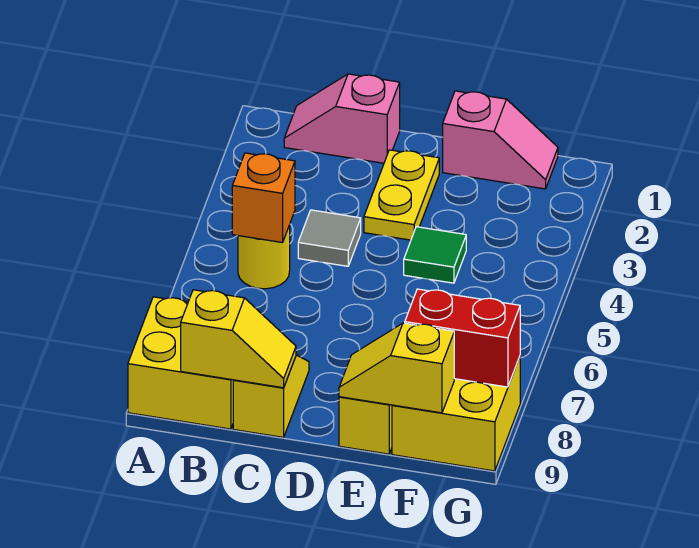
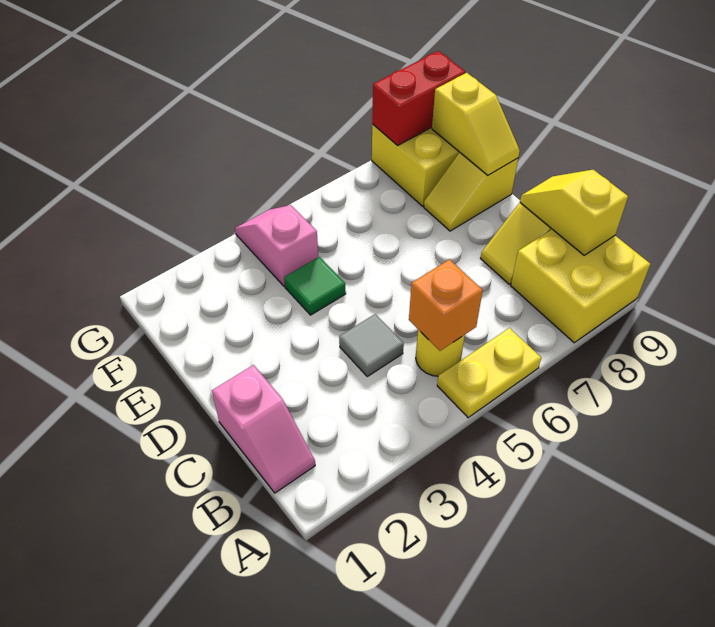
yellow 1x2 plate [364,150,439,240] -> yellow 1x2 plate moved to [437,328,541,418]
pink 1x2 slope [443,91,558,189] -> pink 1x2 slope moved to [235,205,318,287]
red 1x2 brick [405,289,520,387] -> red 1x2 brick turned to [372,51,465,146]

